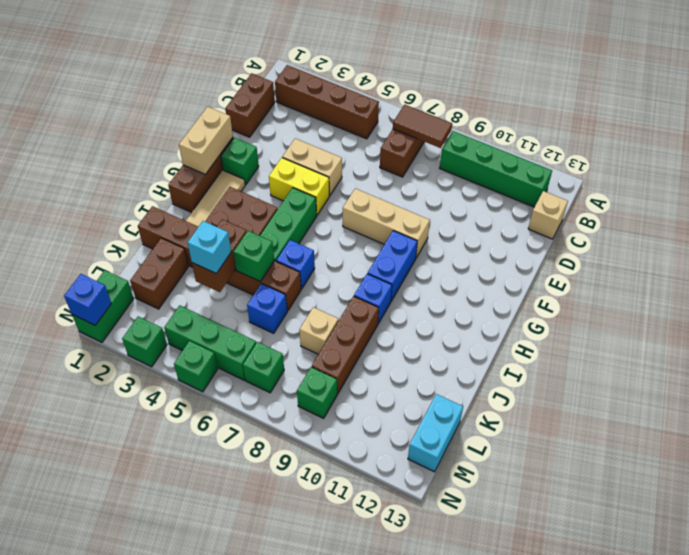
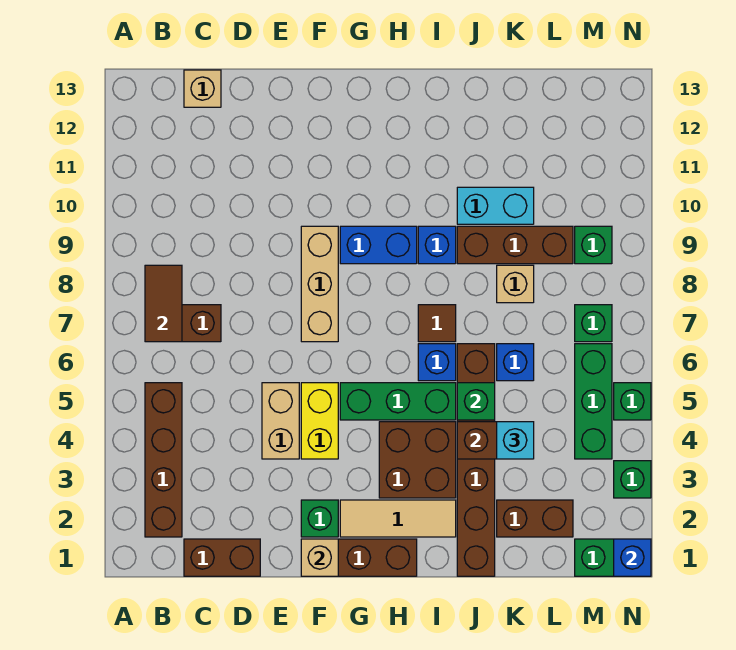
green 1x4 brick [440,131,552,207] -> none
tan 1x2 brick [179,107,233,174] -> tan 1x1 brick [301,539,338,576]
none -> brown 1x1 tile [418,305,456,342]
cyan 1x2 brick [408,394,463,472] -> cyan 1x2 brick moved to [457,187,534,224]

